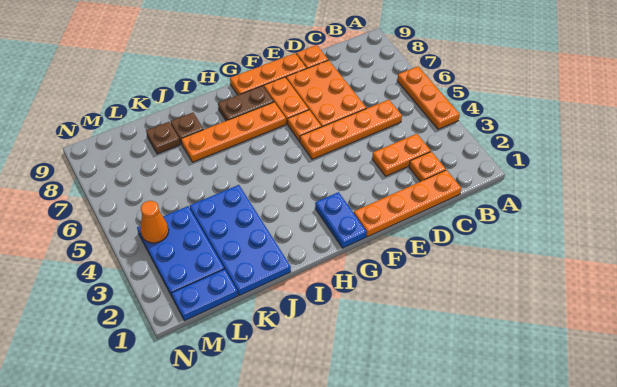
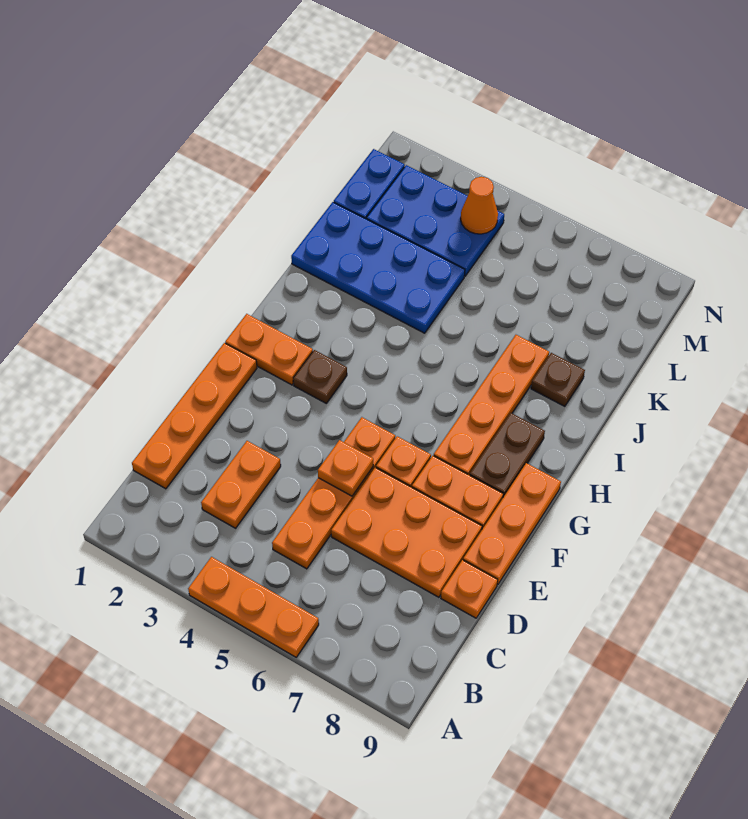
orange 1x1 plate [409,152,446,182] -> orange 1x1 plate moved to [318,440,373,496]
blue 1x2 plate [315,192,367,248] -> orange 1x2 plate [225,314,313,385]
brown 1x1 plate [146,122,180,154] -> brown 1x1 plate moved to [293,350,347,403]

